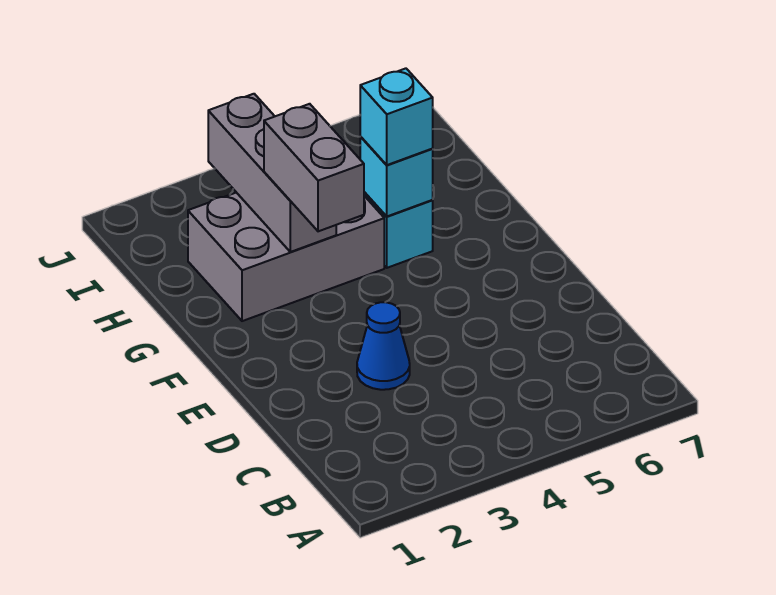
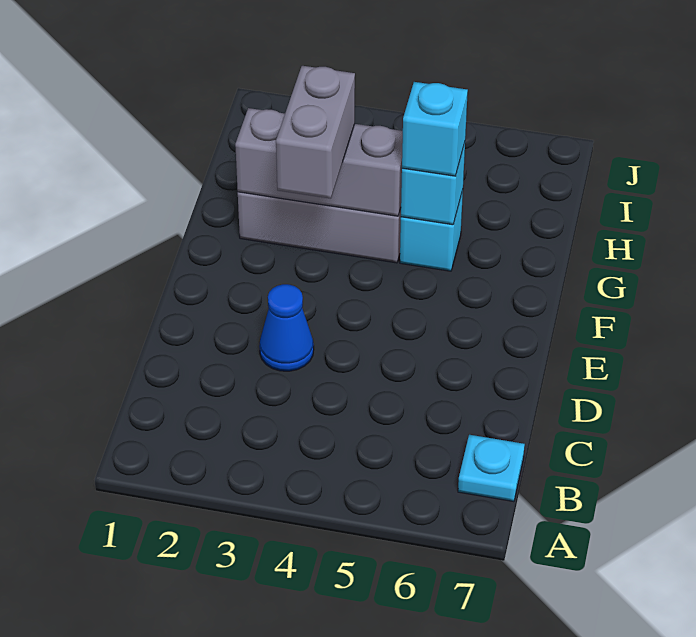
none -> cyan 1x1 plate [458,435,525,502]
grey 1x3 brick [208,94,336,252] -> grey 1x3 brick turned to [235,108,403,216]

